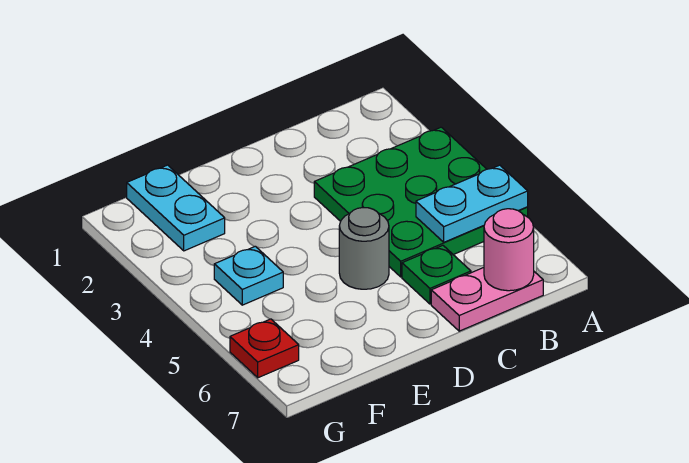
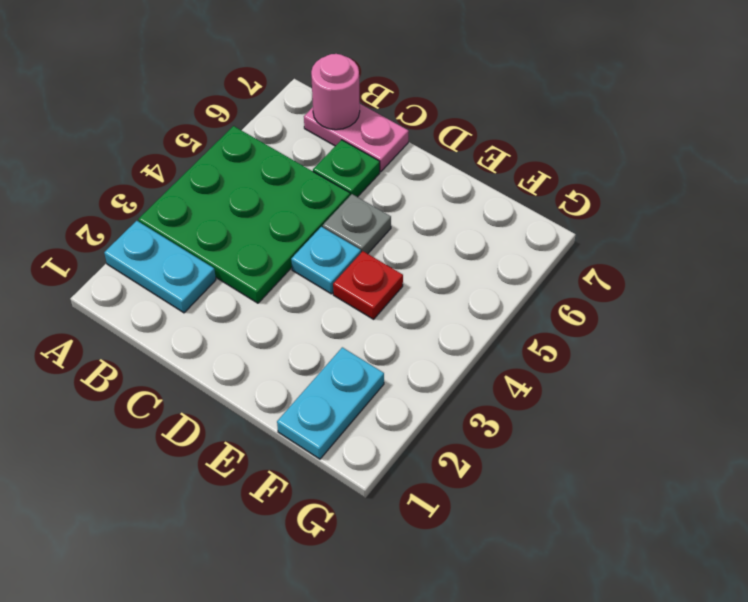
cyan 1x2 plate [416,165,528,242] -> cyan 1x2 plate moved to [104,221,216,313]
grey 1x1 round brick [339,208,389,289] -> grey 1x1 plate [323,194,391,254]
cyan 1x1 plate [214,246,283,305] -> cyan 1x1 plate moved to [291,227,361,294]
red 1x1 plate [230,319,299,378] -> red 1x1 plate moved to [333,251,403,319]

